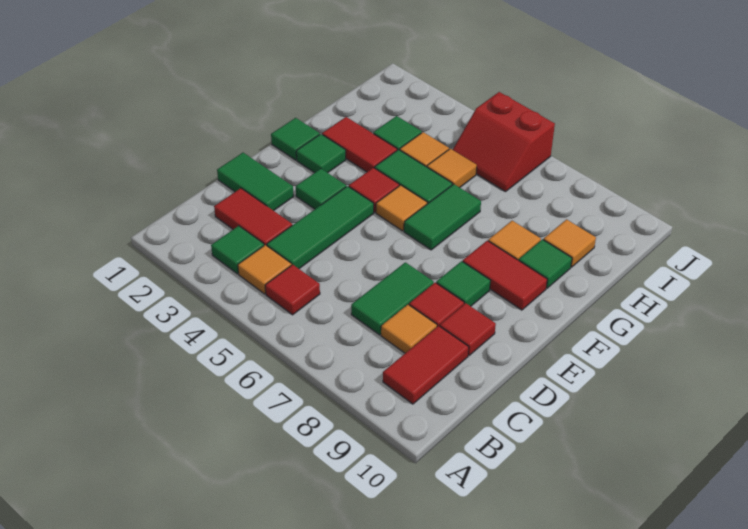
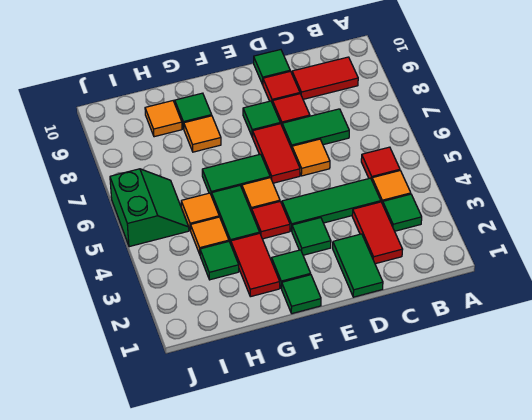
orange 1x1 tile [381,305,437,353] -> orange 1x1 tile moved to [292,139,330,176]
none -> green 1x1 tile [254,50,290,84]
red 1x2 tile [463,241,547,310] -> red 1x2 tile moved to [253,124,300,183]
red 2x2 slope [453,92,555,192] -> green 2x2 slope [110,169,189,247]

